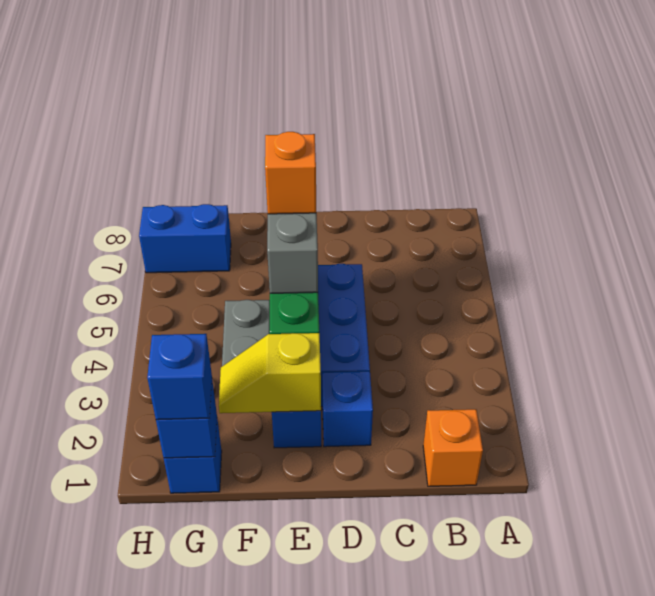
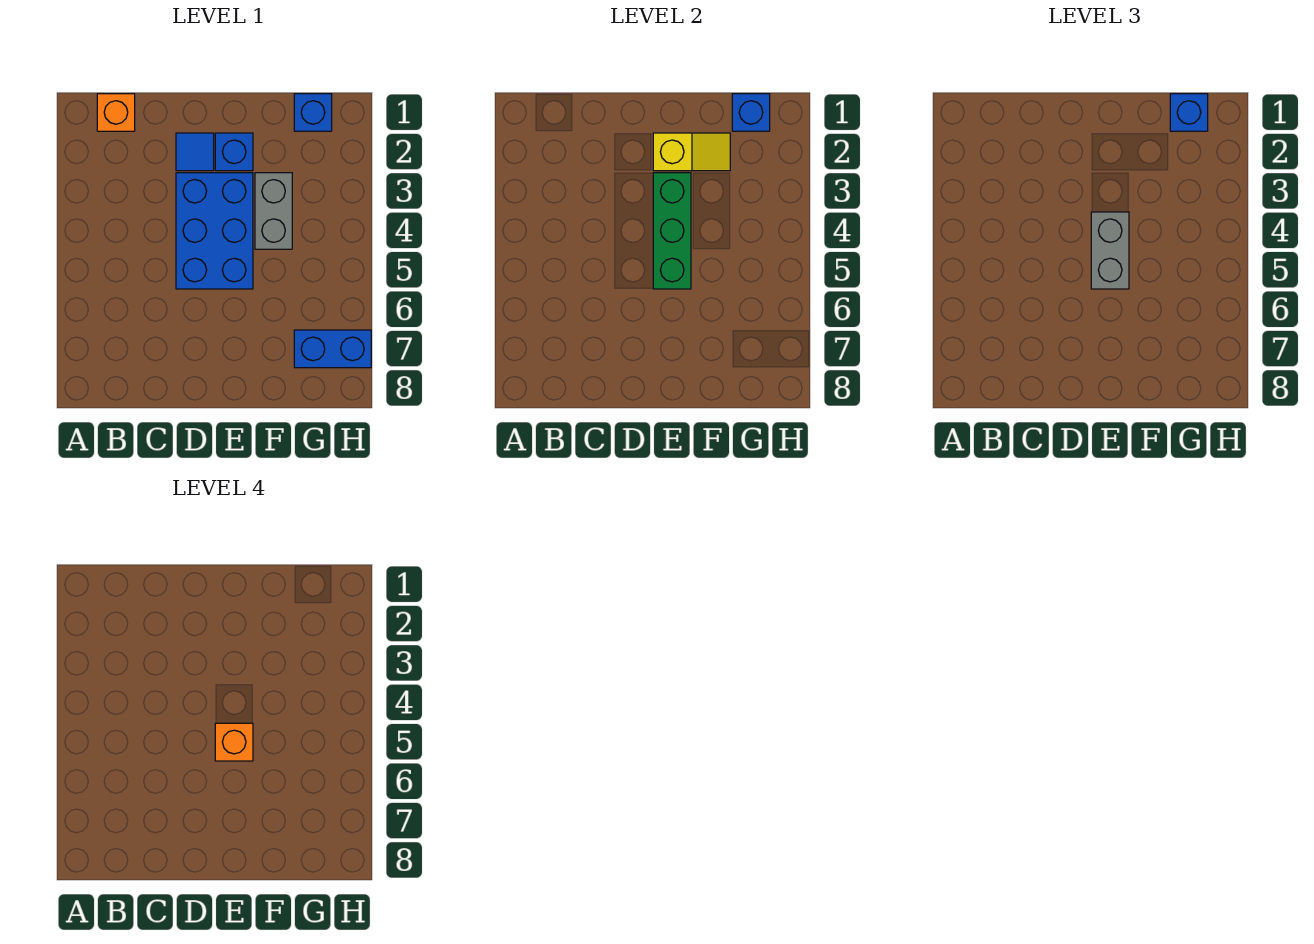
blue 1x1 brick [322,371,373,447] -> blue 1x1 tile [176,133,214,171]

